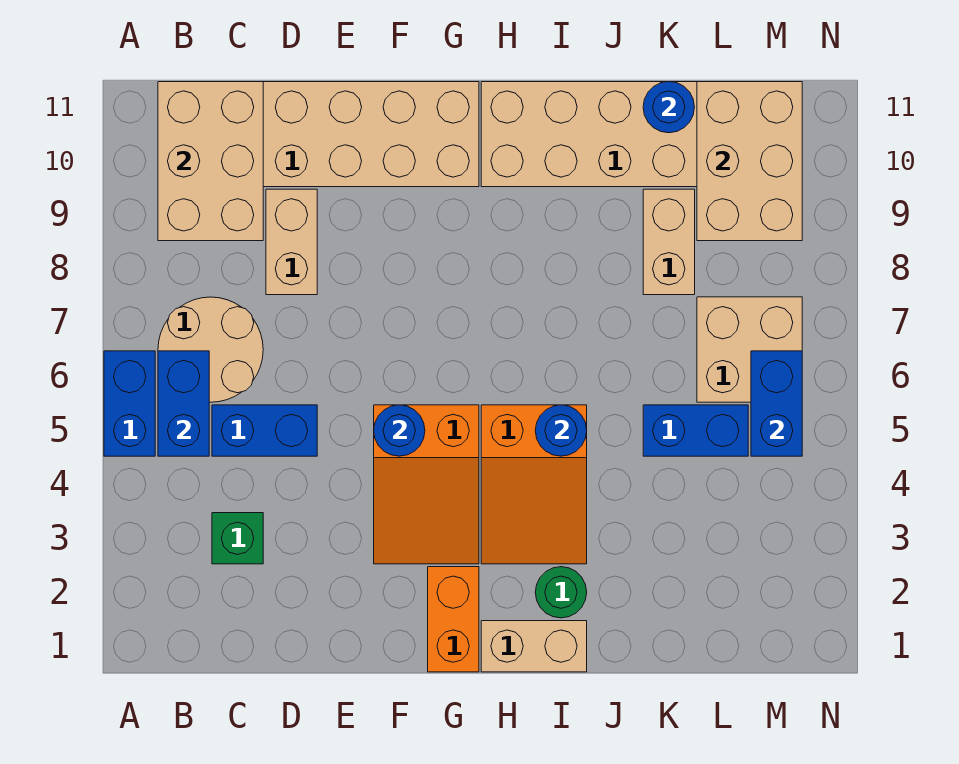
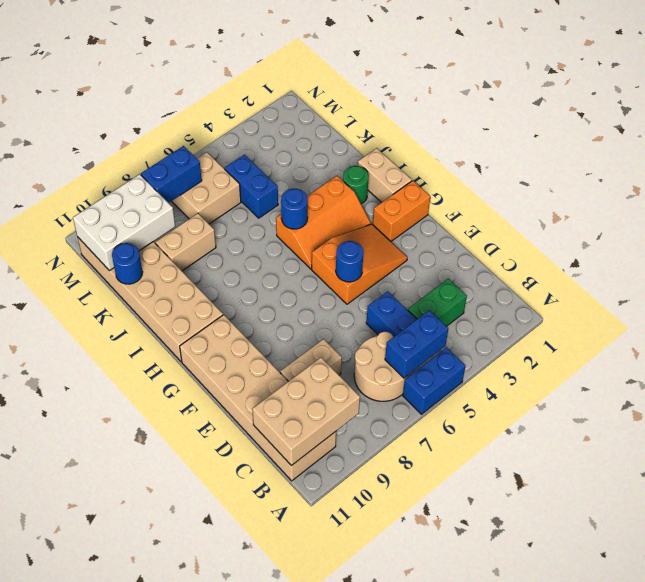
green 1x1 brick [212,513,263,564] -> green 1x2 brick [408,279,467,326]
orange 2x3 slope [481,405,587,564] -> orange 2x3 slope turned to [276,176,371,269]
tan 2x3 brick [697,82,802,241] -> white 2x3 brick [73,174,175,271]
blue 1x2 brick [751,351,802,456] -> blue 1x2 brick moved to [141,146,202,203]

